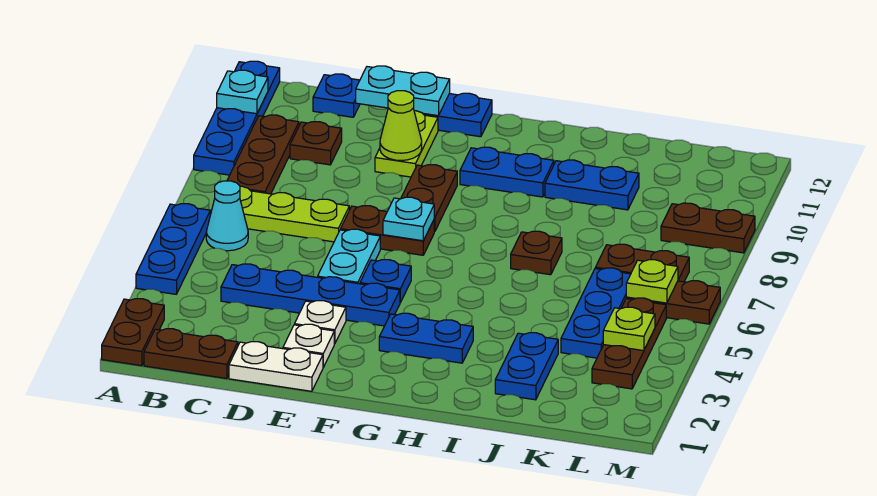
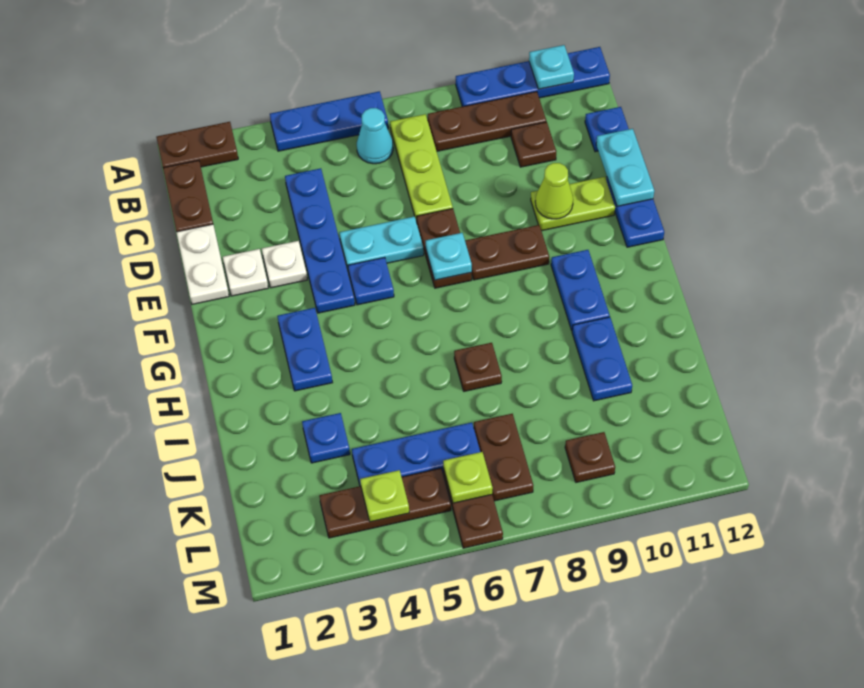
blue 1x2 plate [495,333,558,400] -> blue 1x1 plate [302,413,350,463]
brown 1x2 plate [661,203,755,253] -> brown 1x1 plate [565,432,615,482]

